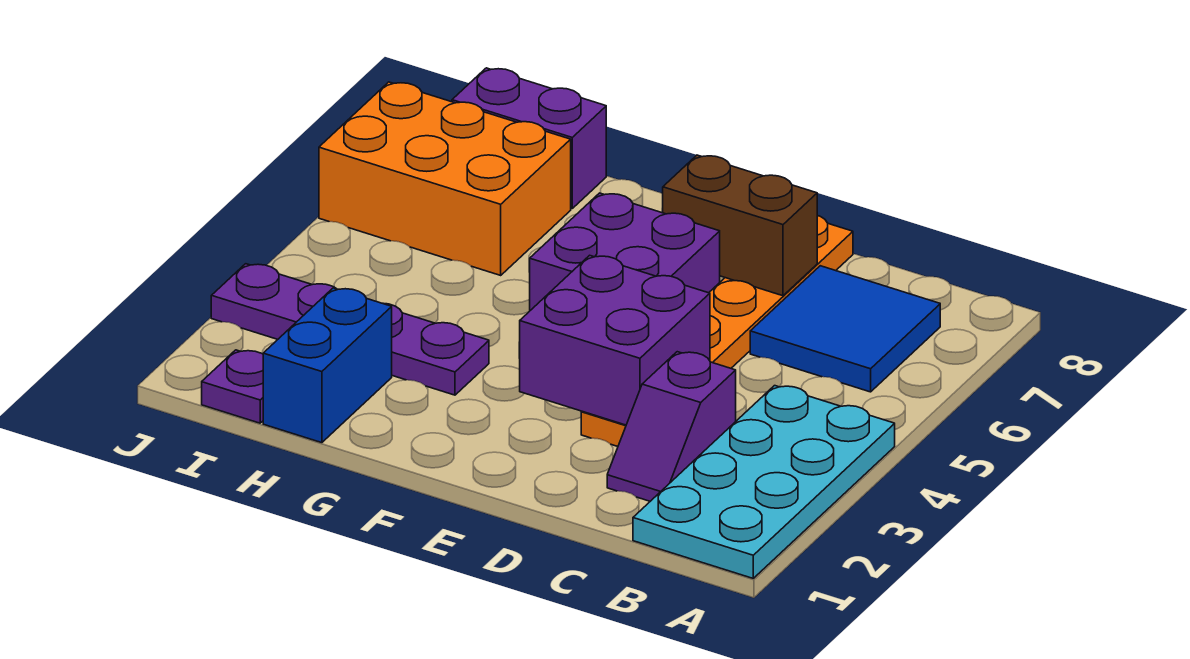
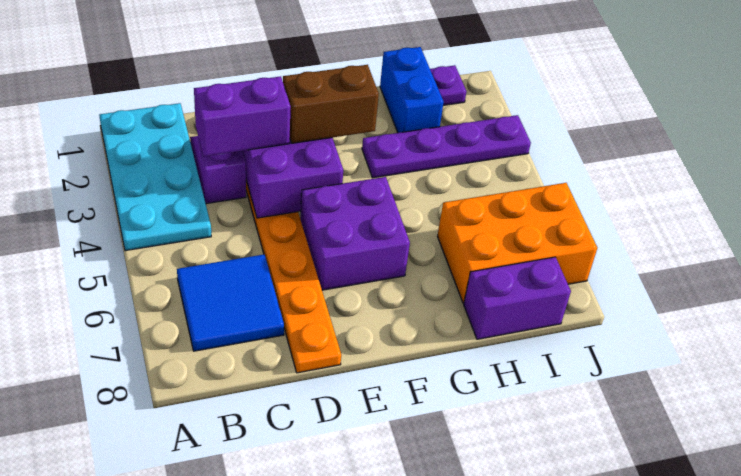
none -> purple 1x2 brick [194,76,291,156]
brown 1x2 brick [662,155,817,296] -> brown 1x2 brick moved to [283,65,379,143]

